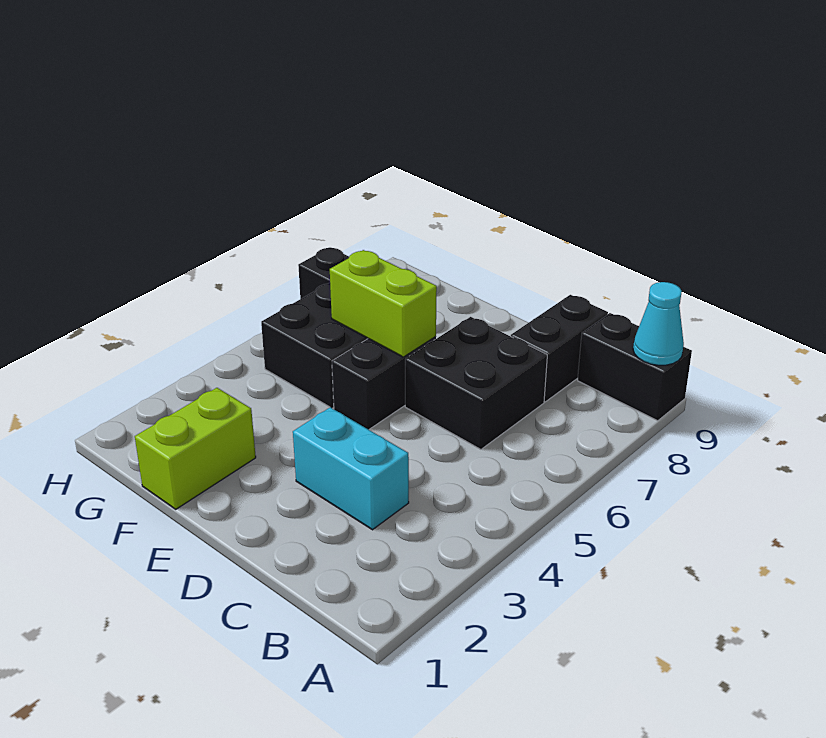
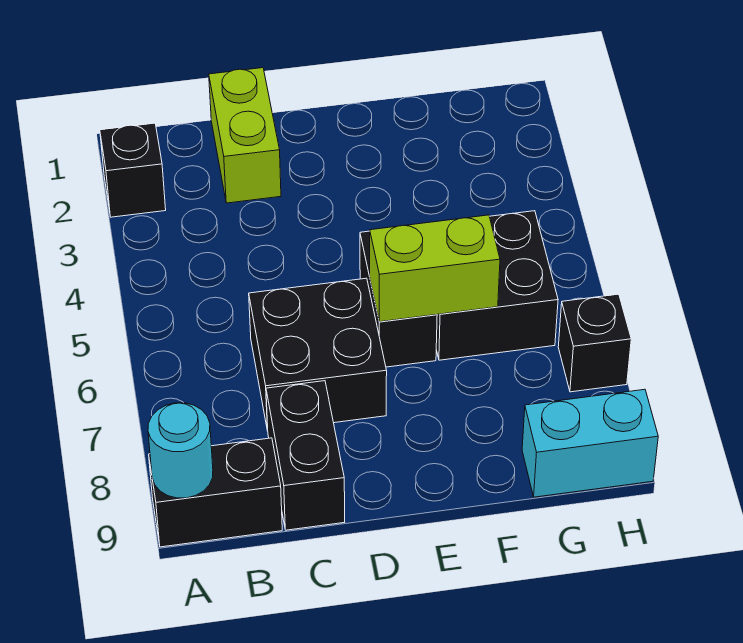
none -> black 1x1 brick [100,123,166,217]
cyan 1x1 cone [633,282,684,365] -> cyan 1x1 round brick [148,403,213,498]
cyan 1x2 brick [293,407,409,530] -> cyan 1x2 brick moved to [522,389,658,497]
lime 1x2 brick [135,388,256,509] -> lime 1x2 brick moved to [209,68,281,203]

